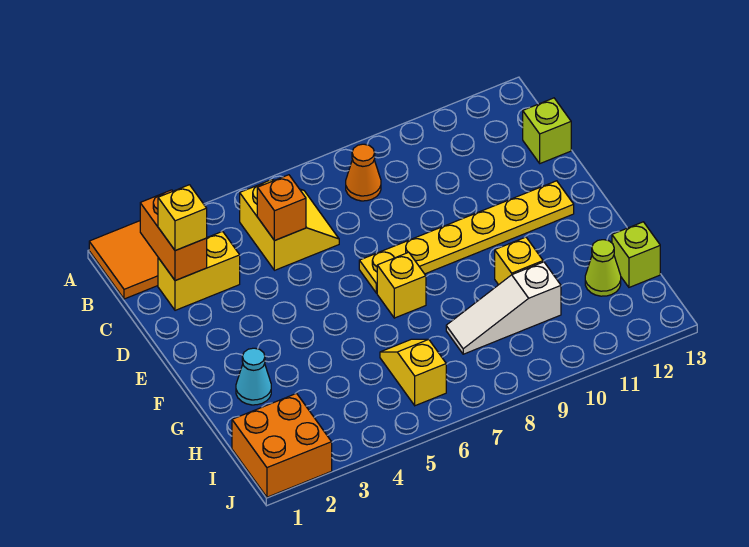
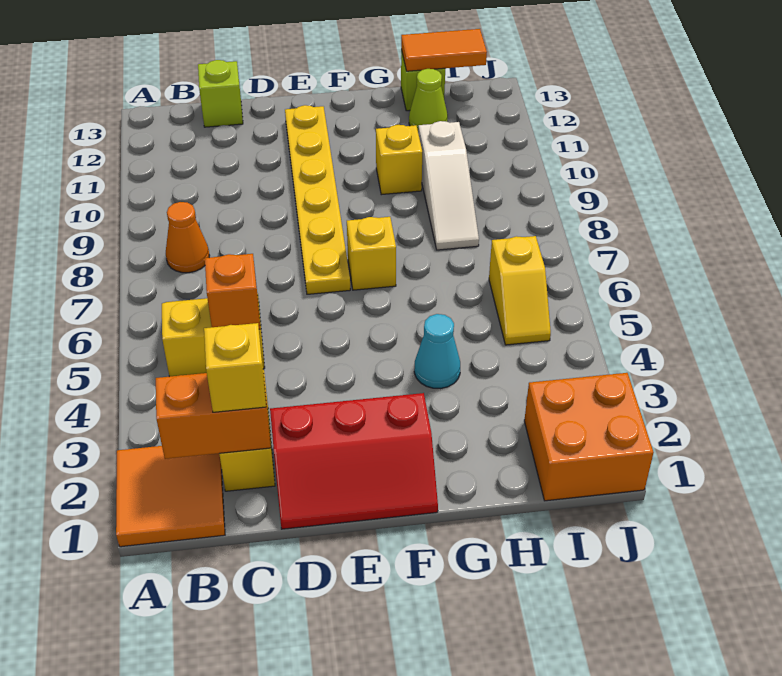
none -> red 2x3 slope [270,393,438,529]
cyan 1x1 cone [236,348,271,405] -> cyan 1x1 cone moved to [414,314,460,389]
yellow 1x2 slope [380,339,446,406] -> yellow 1x2 slope turned to [489,236,551,345]
none -> orange 1x2 tile [401,29,487,71]

